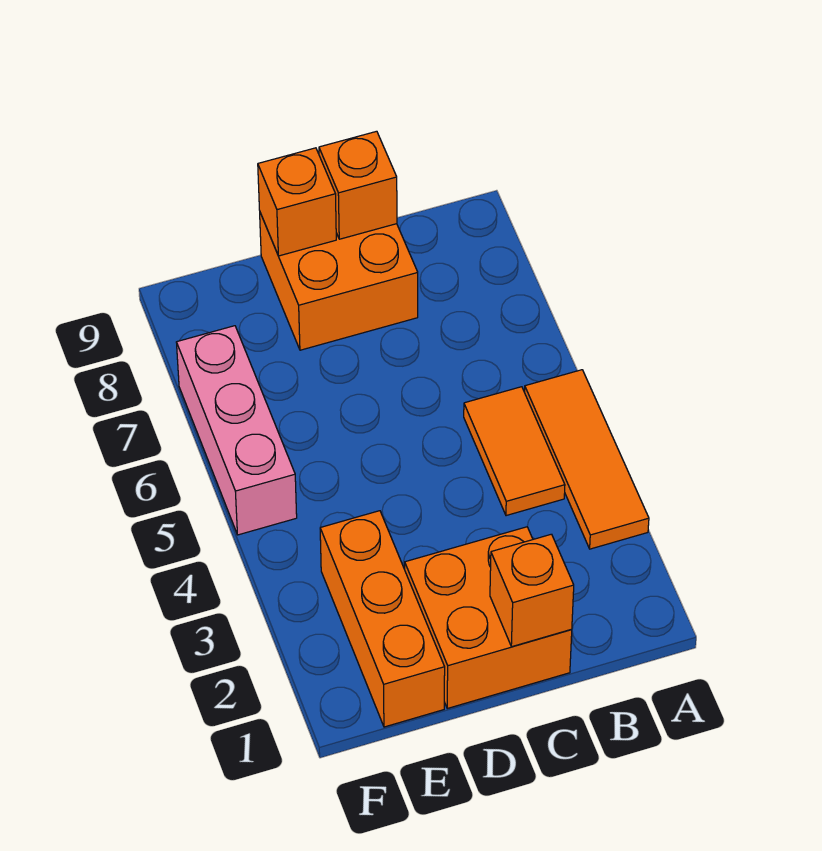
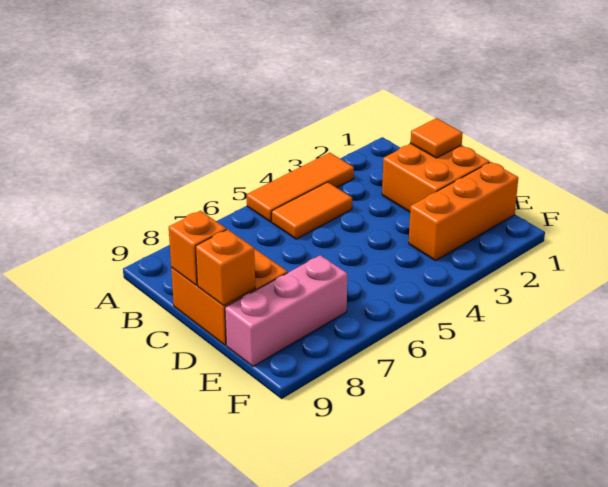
orange 1x1 brick [490,534,574,647] -> orange 1x1 tile [411,118,463,158]
pink 1x3 brick [176,326,297,535] -> pink 1x3 brick moved to [225,255,347,366]

